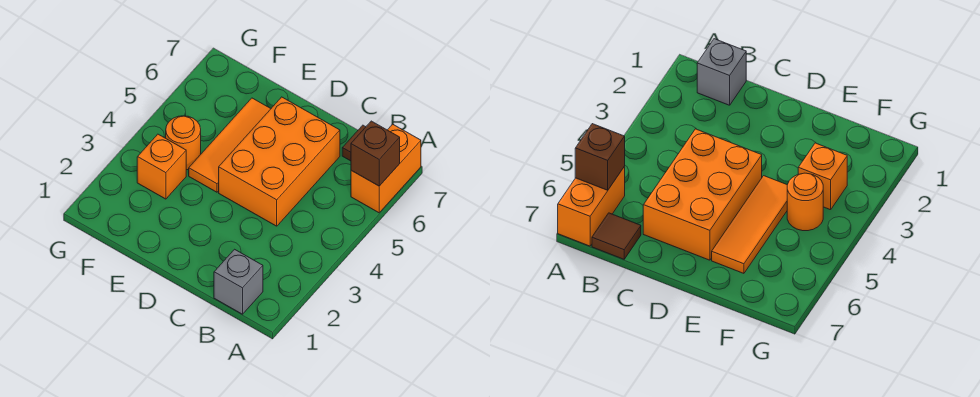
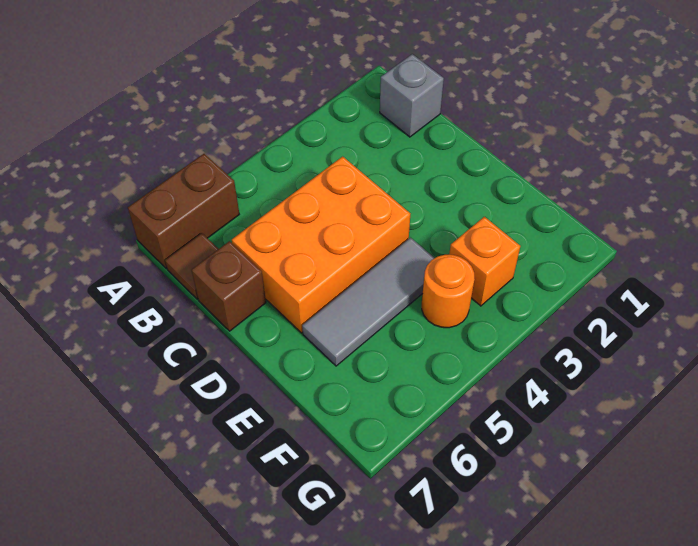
orange 1x2 brick [351,124,421,213] -> brown 1x2 brick [128,154,239,269]
brown 1x1 brick [351,121,400,186] -> brown 1x1 brick moved to [191,241,266,331]
orange 1x3 tile [189,98,271,192] -> grey 1x3 tile [302,238,434,366]

